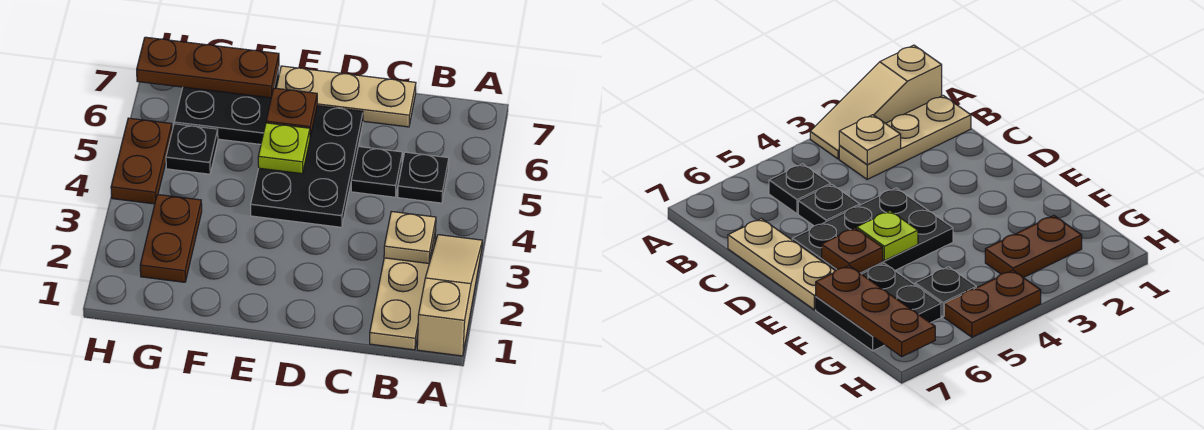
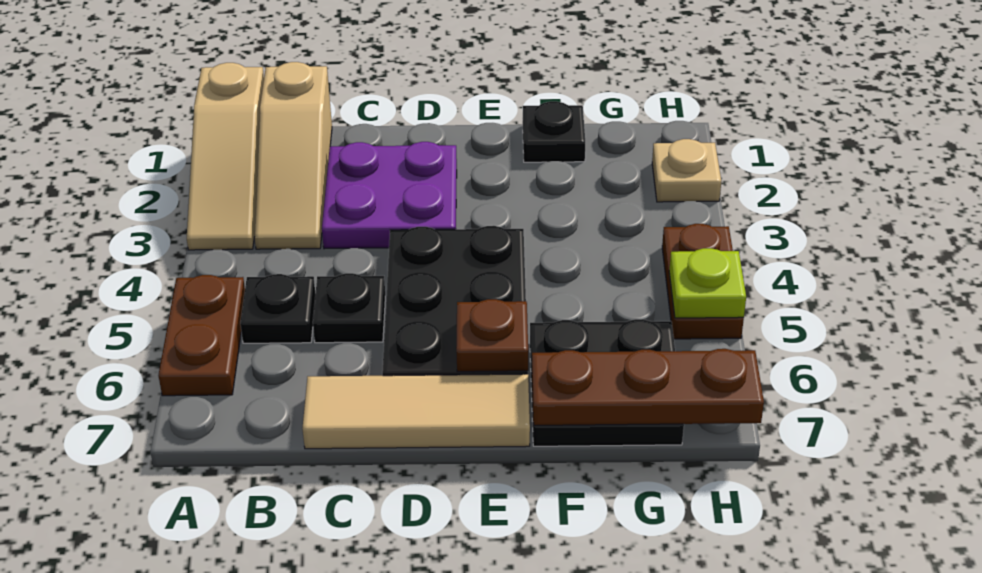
tan 1x3 plate [370,230,436,350] -> tan 1x3 slope [255,62,332,249]
tan 1x1 plate [384,211,436,263] -> tan 1x1 plate moved to [652,139,721,202]
none -> purple 2x2 plate [322,142,457,249]
tan 1x3 plate [276,66,416,127] -> tan 1x3 tile [302,374,530,449]
lime 1x1 plate [258,123,310,174] -> lime 1x1 plate moved to [669,248,746,318]
brown 1x2 plate [140,194,202,282] -> brown 1x2 plate moved to [158,275,245,396]
black 1x1 plate [166,124,218,174] -> black 1x1 plate moved to [523,101,585,162]

